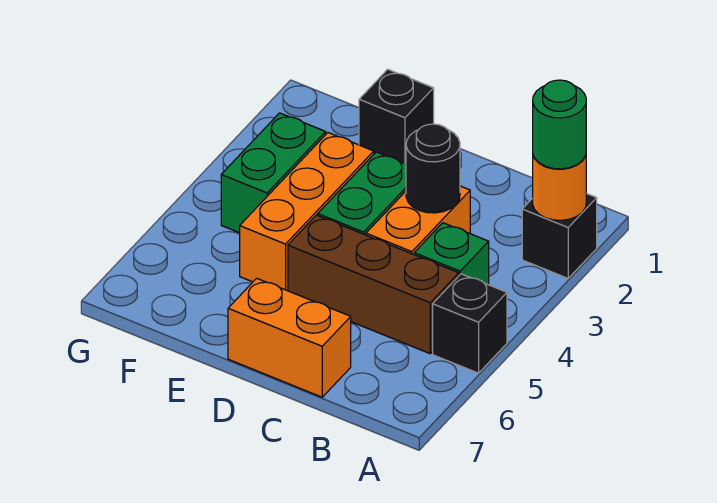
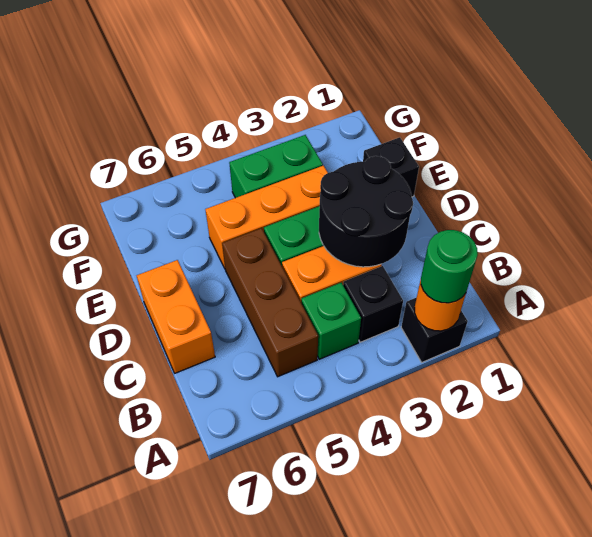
black 1x1 brick [433,274,507,373] -> black 1x1 brick moved to [343,266,403,342]
black 1x1 round brick [406,124,460,213] -> black 2x2 round brick [319,156,413,267]

